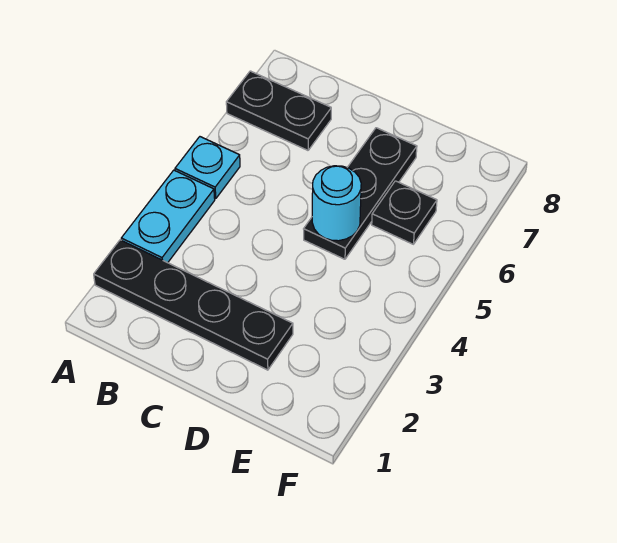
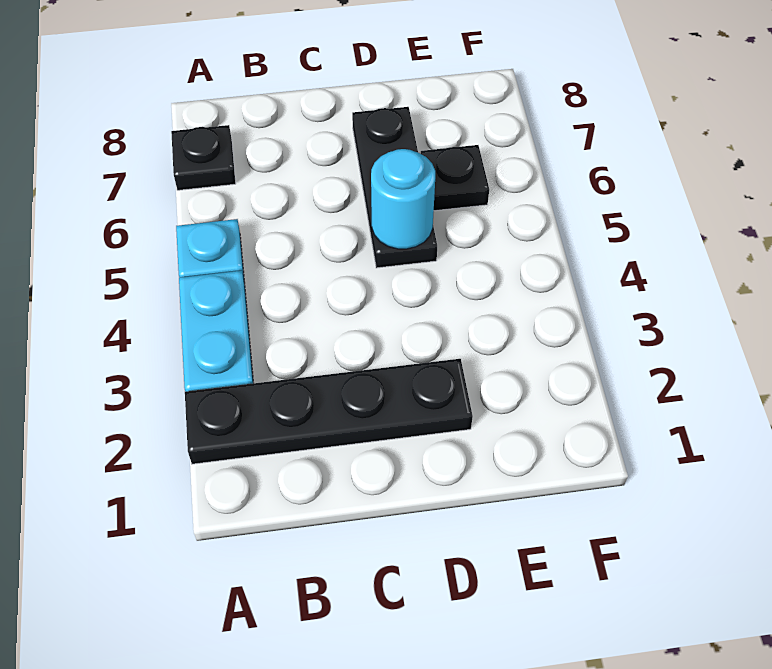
black 1x2 plate [226,71,331,150] -> black 1x1 plate [171,125,236,190]

